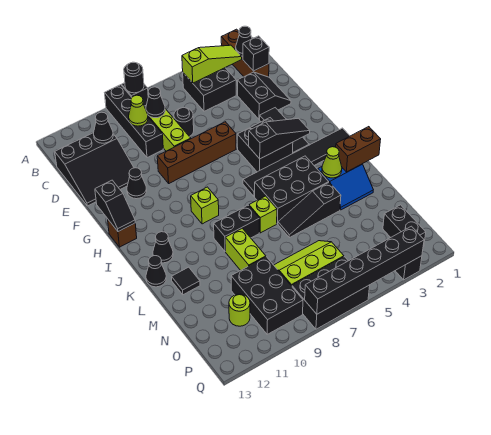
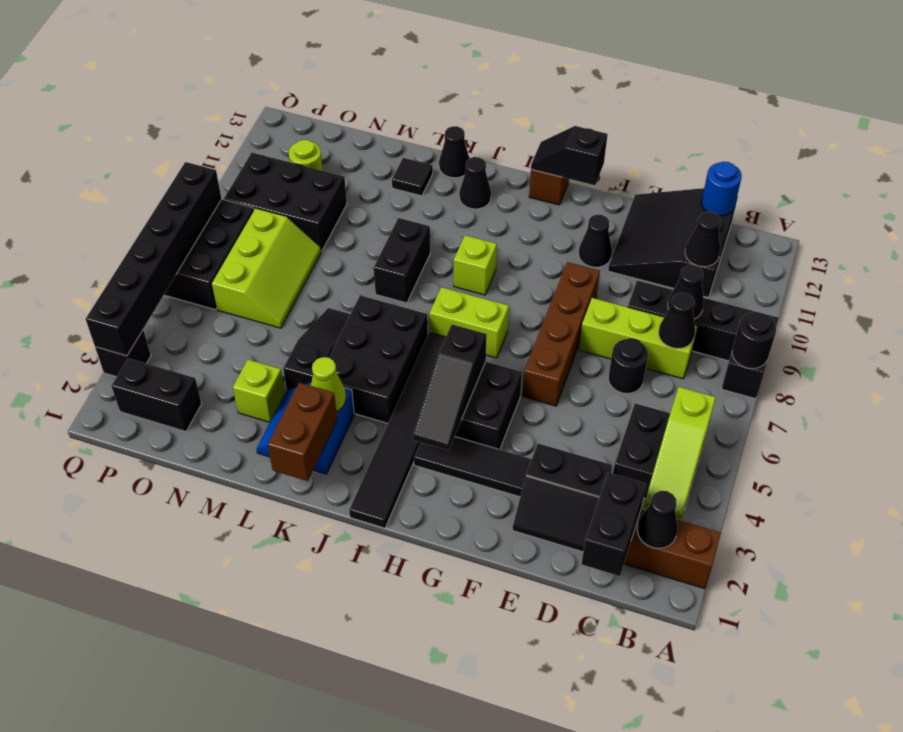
black 1x1 brick [243,36,269,71] -> black 1x2 brick [582,472,646,576]
lime 1x1 cone [129,95,148,126] -> black 1x1 cone [668,265,704,319]
none -> blue 1x1 round brick [702,162,742,216]
lime 1x1 brick [249,196,277,233] -> lime 1x1 brick moved to [233,360,285,422]
lime 1x2 brick [225,228,266,270] -> lime 1x2 brick moved to [429,287,509,358]

